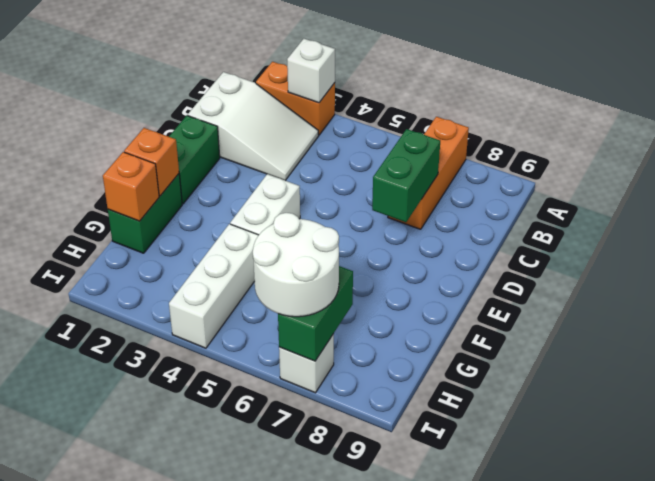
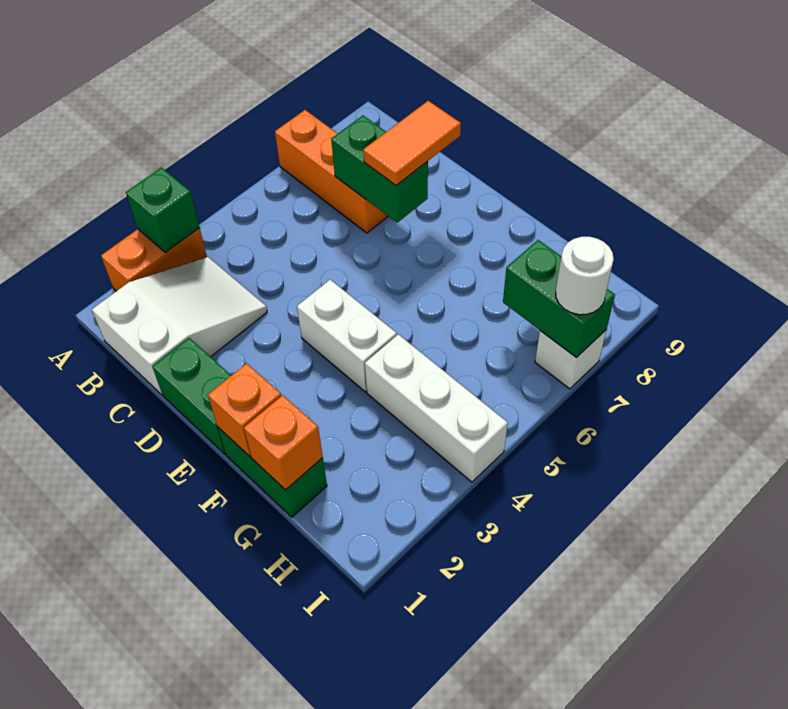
white 1x1 brick [287,39,335,103] -> green 1x1 brick [126,168,200,252]
none -> orange 1x2 tile [363,101,461,186]
white 2x2 round brick [253,213,339,317] -> white 1x1 round brick [556,237,614,315]

